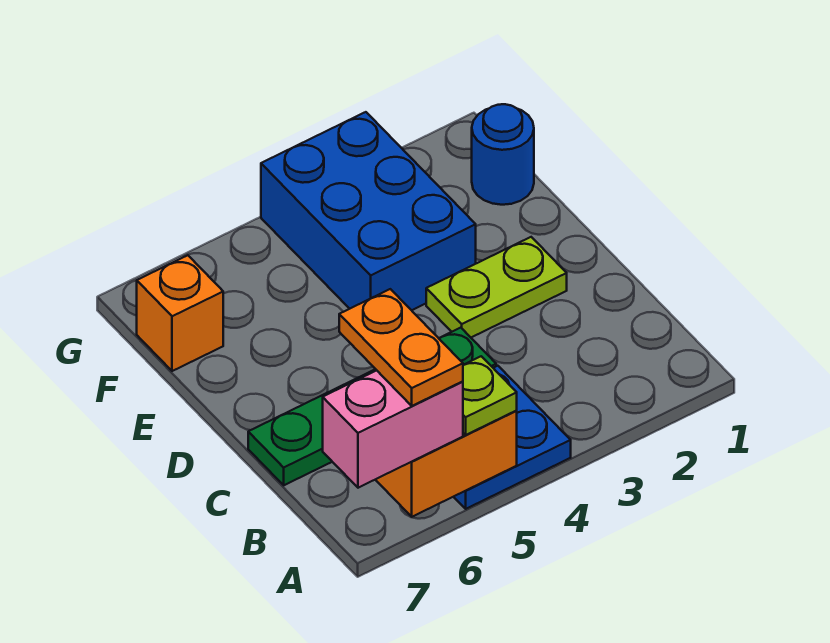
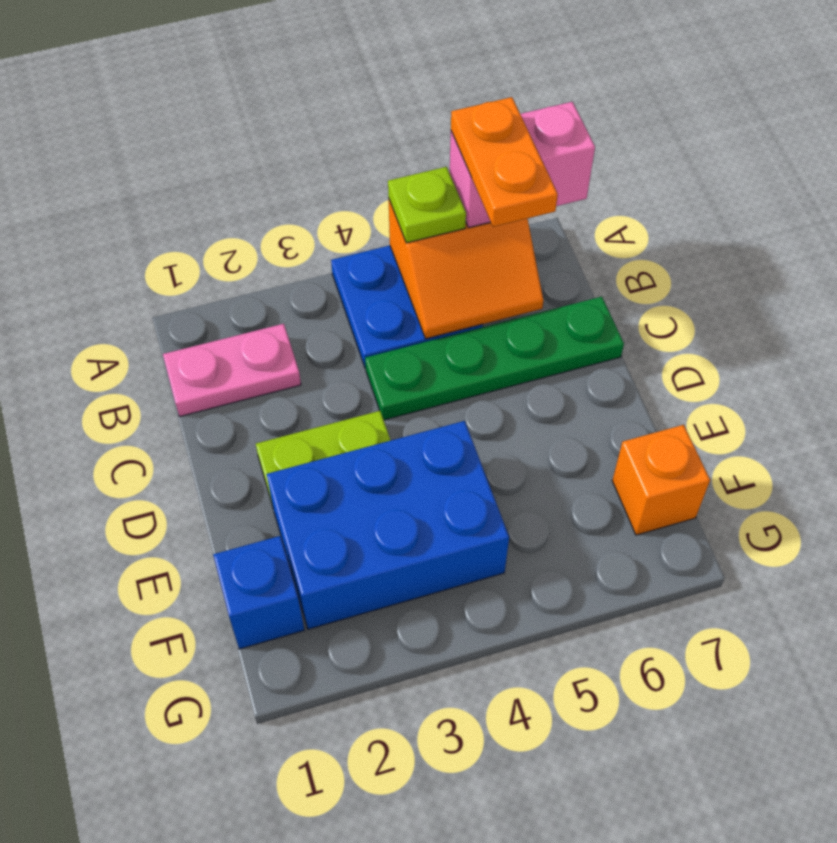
none -> pink 1x2 plate [163,324,301,417]
blue 2x3 brick [261,112,476,310] -> blue 2x3 brick turned to [267,421,509,629]
blue 1x1 round brick [472,104,534,205] -> blue 1x1 brick [213,536,304,649]

